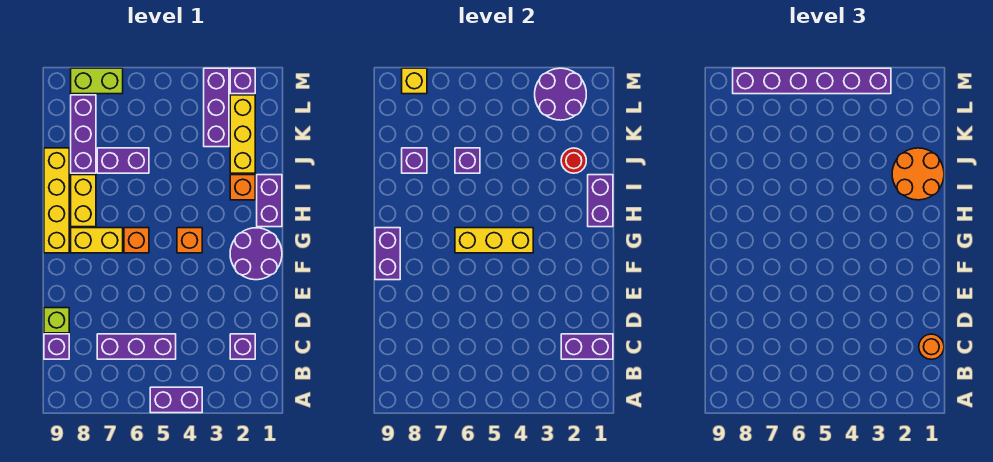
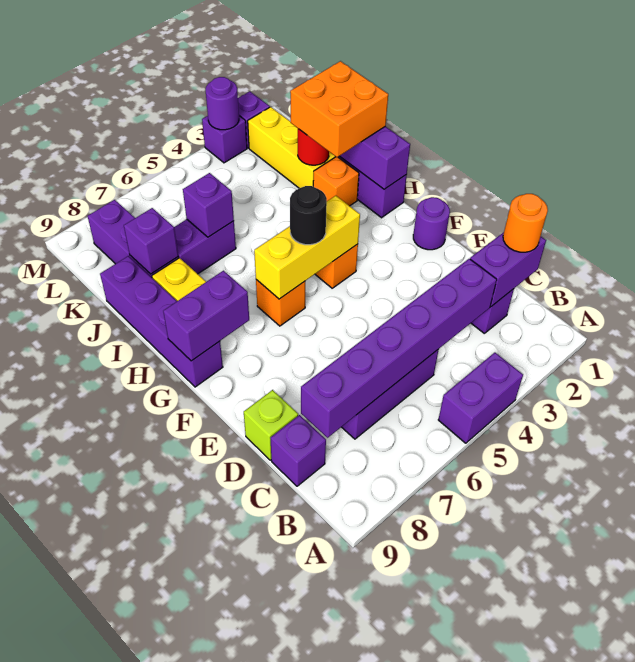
purple 2x2 round brick [230,228,282,280] -> purple 1x1 round brick [413,197,450,250]
purple 1x2 brick [375,228,400,280] -> purple 1x2 brick turned to [163,271,249,361]
none -> black 1x1 round brick [290,186,327,245]
yellow 1x2 brick [71,228,123,253] -> none
yellow 1x4 brick [44,148,69,253] -> purple 1x4 brick [100,256,223,387]
orange 2x2 round brick [892,148,944,200] -> orange 2x2 brick [290,61,388,157]
purple 1x3 brick [204,68,229,147] -> purple 1x1 brick [202,116,247,163]
purple 2x2 round brick [535,68,586,120] -> purple 1x1 round brick [206,77,239,130]
purple 1x6 brick [733,68,891,94] -> purple 1x6 brick moved to [301,259,497,438]
lime 1x2 brick [71,68,123,94] -> none
yellow 1x1 brick [402,68,427,94] -> none

